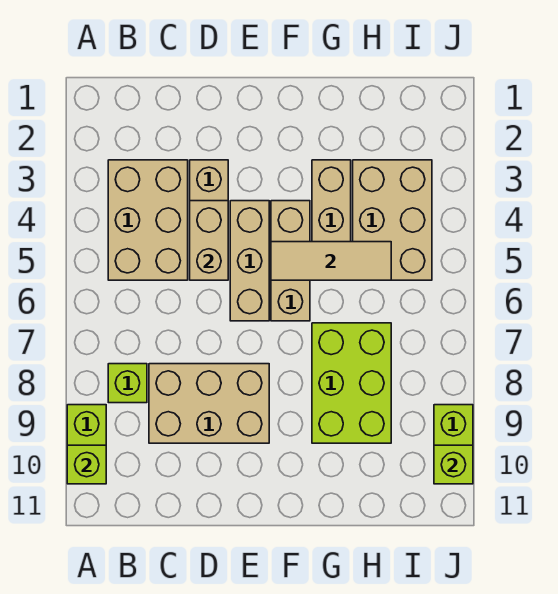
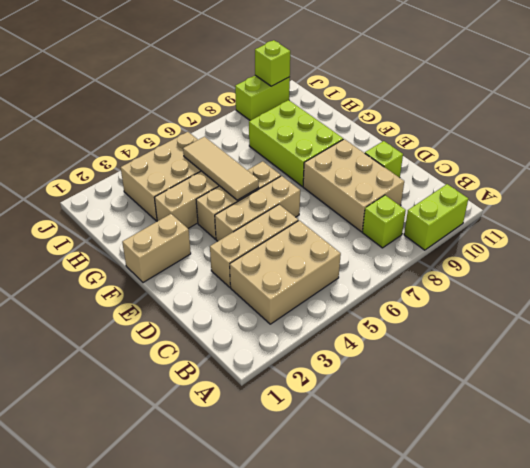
lime 1x1 brick [67,445,106,484] -> lime 1x1 brick moved to [365,141,403,178]
tan 1x2 brick [190,201,228,280] -> tan 1x2 brick moved to [122,214,191,283]
lime 2x3 brick [312,323,391,443] -> lime 2x3 brick turned to [249,100,343,186]

